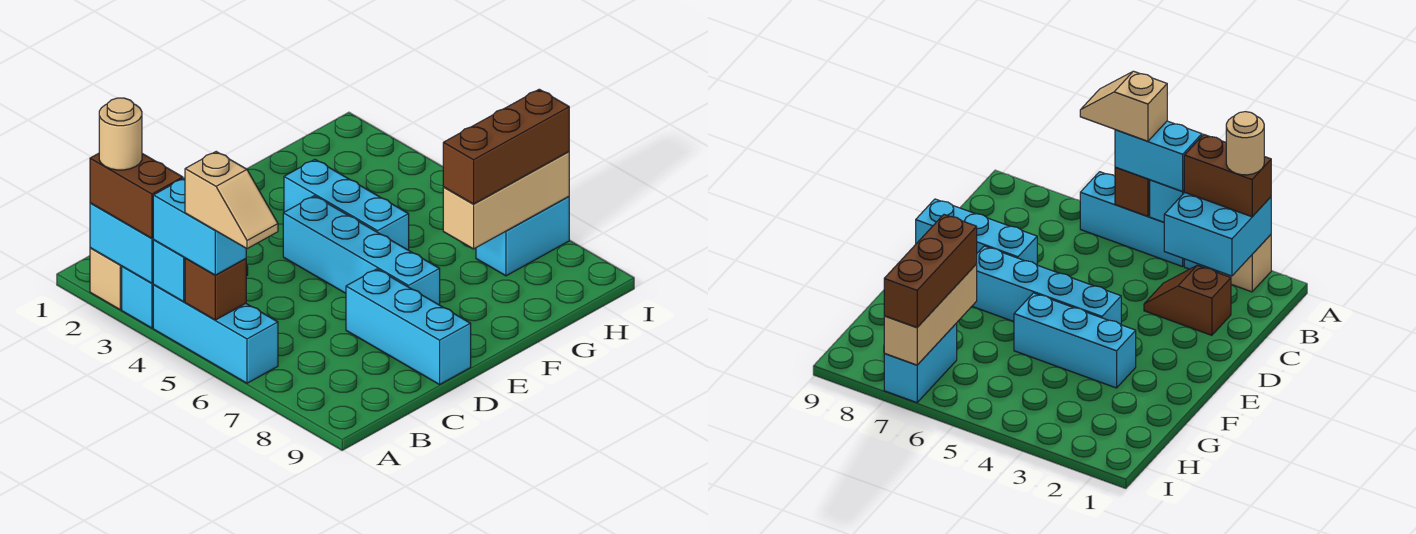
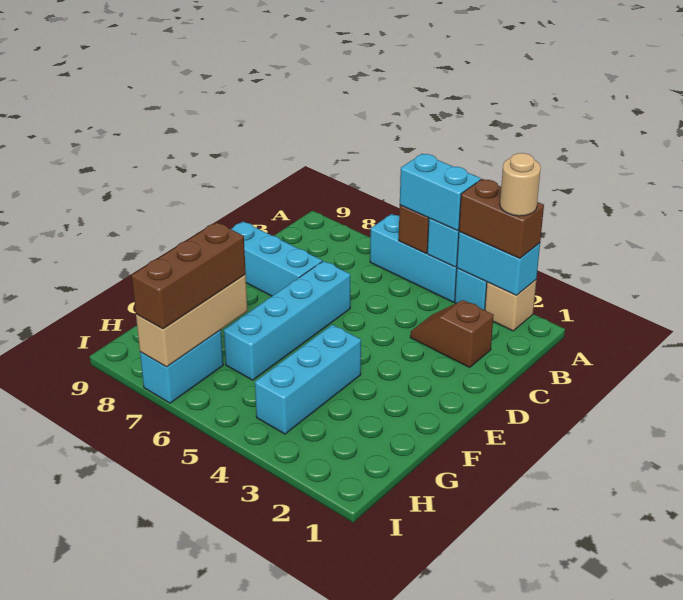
cyan 2x2 brick [90,203,154,283] -> cyan 1x2 brick [456,232,540,295]
tan 1x2 slope [185,152,278,249] -> none
cyan 1x4 brick [283,196,440,305] -> cyan 1x4 brick turned to [224,261,350,380]
cyan 1x3 brick [284,160,409,250] -> cyan 1x3 brick turned to [255,325,361,434]

